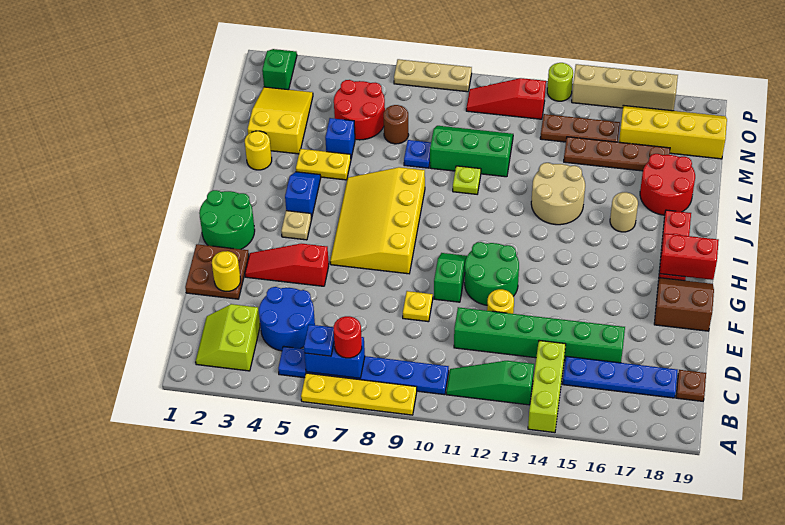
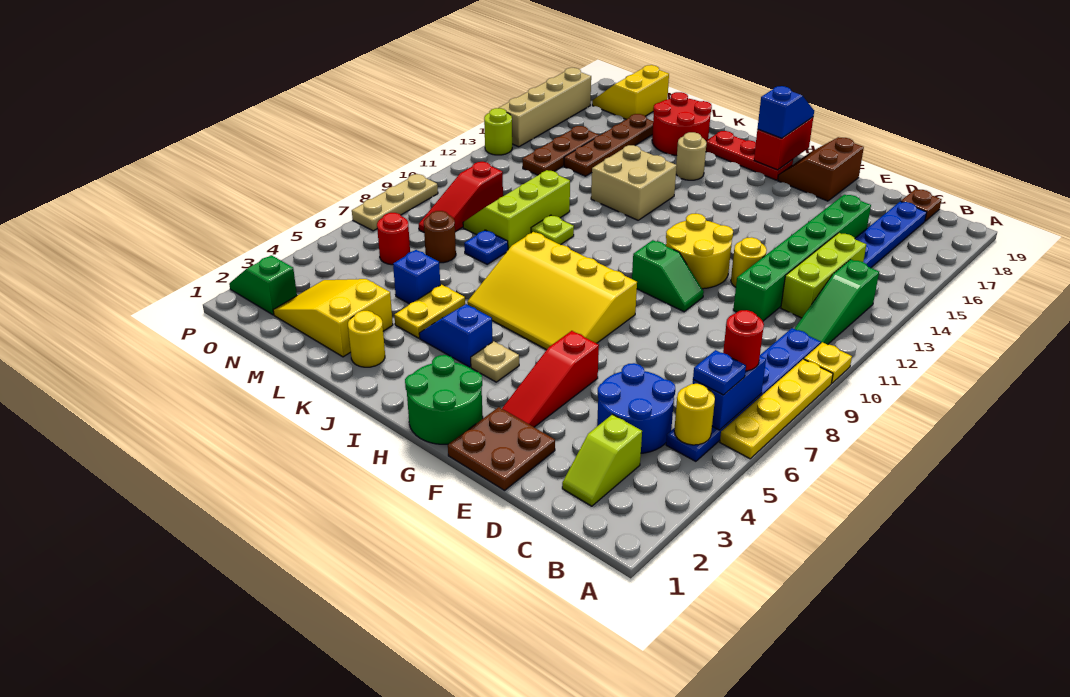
lime 1x3 brick [528,340,566,433] -> lime 1x3 brick turned to [781,233,866,318]
lime 2x2 slope [196,304,260,371] -> lime 1x2 slope [562,414,642,506]
yellow 1x1 round brick [212,251,240,291] -> yellow 1x1 round brick moved to [674,384,715,445]
yellow 1x1 plate [403,291,433,322] -> yellow 1x1 plate moved to [804,342,852,383]
green 1x2 slope [434,253,467,302] -> green 1x2 slope turned to [632,240,704,312]
green 2x2 round brick [465,242,519,305] -> yellow 2x2 round brick [666,214,733,289]
none -> blue 1x2 slope [758,86,814,138]
tan 2x2 round brick [531,163,585,225] -> tan 2x2 brick [591,145,677,220]
green 2x3 slope [430,126,513,177] -> lime 2x3 slope [463,170,570,250]
red 2x2 round brick [334,80,385,140] -> red 1x1 round brick [377,213,410,265]
yellow 2x4 slope [619,105,727,159] -> yellow 2x2 slope [592,65,669,119]
red 1x3 slope [466,78,546,119] -> red 1x3 slope moved to [419,162,503,232]

